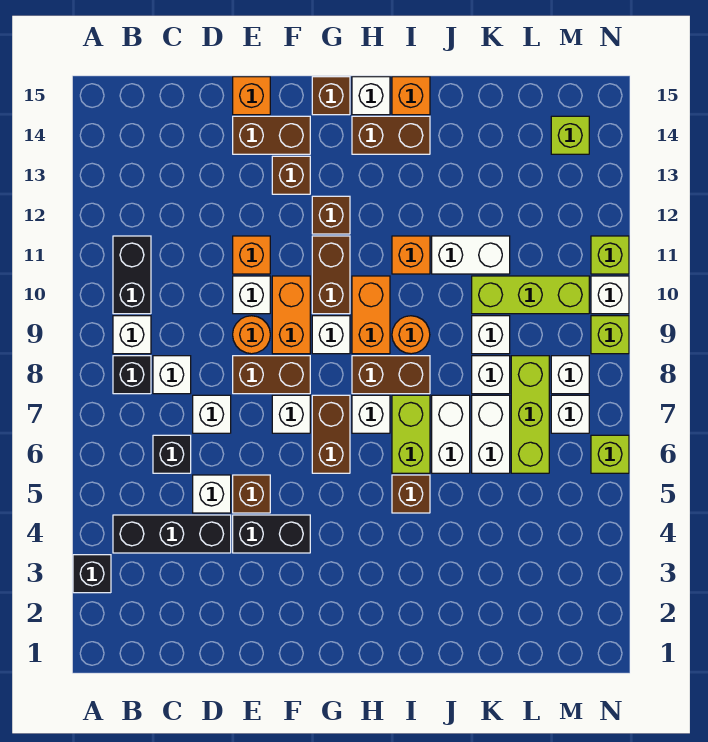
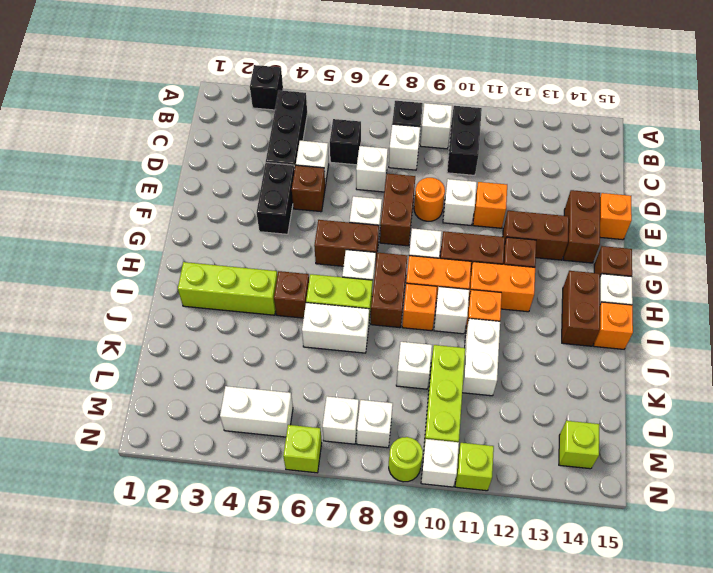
black 1x2 brick [113,236,151,314] -> black 1x2 brick turned to [447,106,482,175]
orange 1x2 brick [272,276,310,354] -> orange 1x2 brick moved to [469,262,535,312]
brown 1x1 brick [272,156,310,194] -> brown 1x2 brick [503,211,569,260]
orange 1x1 round brick [392,316,430,354] -> orange 1x1 brick [402,283,437,331]
white 1x2 brick [472,395,510,473] -> white 1x2 brick moved to [220,386,293,437]
white 1x1 brick [472,356,510,394] -> white 1x1 brick moved to [434,287,469,334]
lime 1x3 brick [511,356,549,473] -> lime 1x3 brick moved to [178,262,277,315]
lime 1x1 brick [591,316,629,354] -> lime 1x1 round brick [389,437,423,482]

